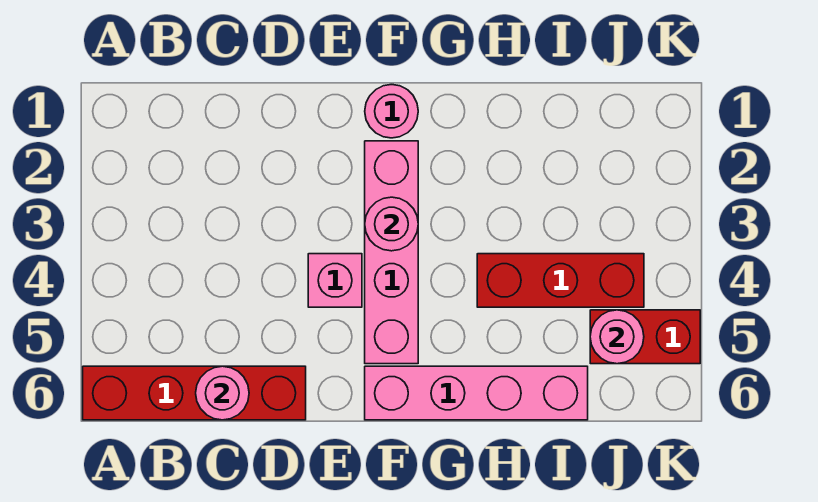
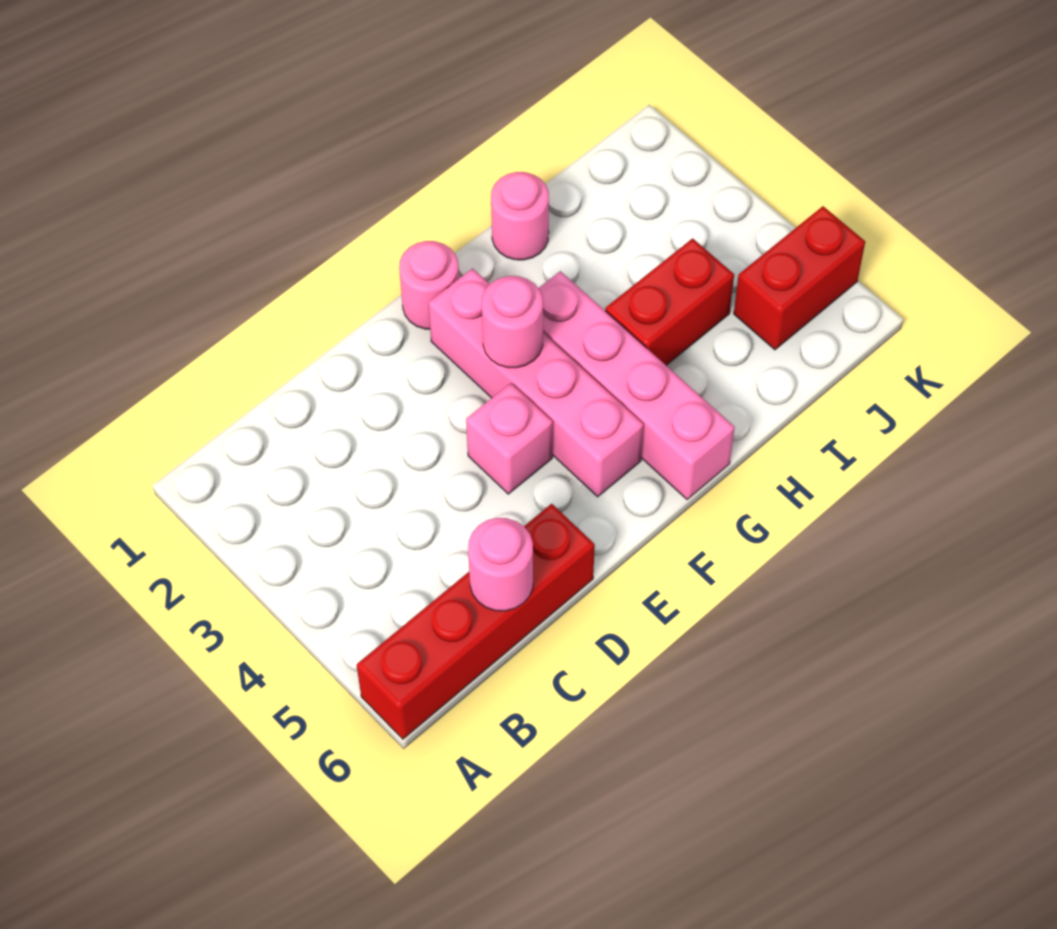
pink 1x4 brick [365,366,588,420] -> pink 1x4 brick turned to [539,271,735,500]
red 1x3 brick [477,254,644,307] -> red 1x2 brick [605,238,734,365]
pink 1x1 round brick [590,310,644,364] -> pink 1x1 round brick moved to [491,172,549,260]

